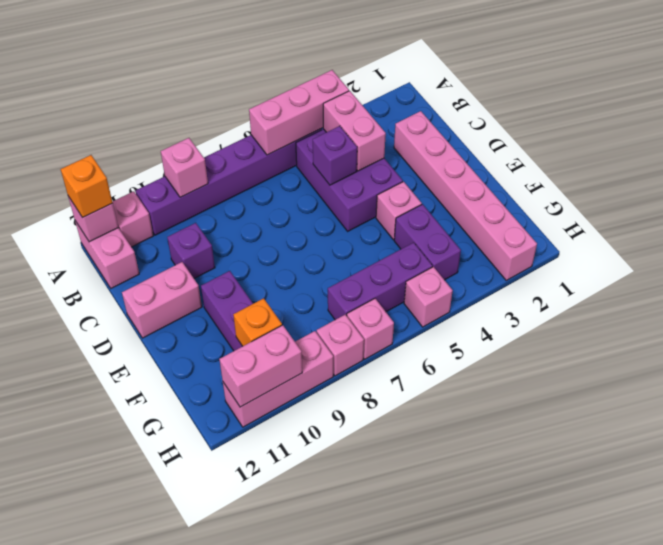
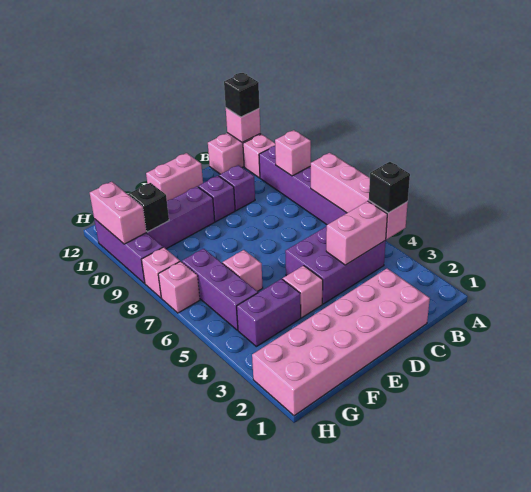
pink 1x3 brick [249,70,349,155] -> pink 1x4 brick [311,153,408,239]
none -> black 1x1 brick [369,162,410,213]
orange 1x1 brick [61,155,113,218] -> black 1x1 brick [224,73,259,117]
pink 1x6 brick [394,111,537,280] -> pink 2x6 brick [252,269,430,416]
purple 1x1 brick [313,126,357,185] -> purple 1x1 brick moved to [198,176,235,222]
pink 1x2 brick [122,262,202,338] -> pink 1x2 brick turned to [146,153,203,201]
orange 1x1 brick [233,298,282,346] -> black 1x1 brick [129,183,169,232]
pink 1x1 brick [404,267,453,327] -> pink 1x1 brick moved to [223,250,263,291]
pink 1x3 brick [223,331,333,427] -> purple 1x3 brick [94,219,163,283]

